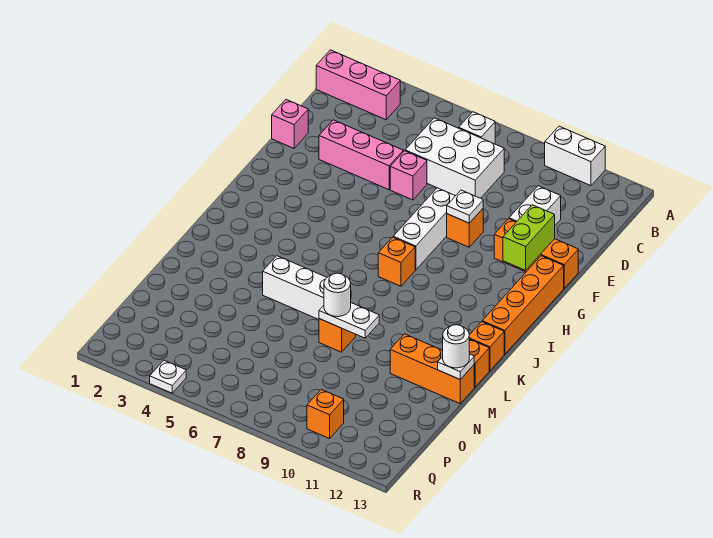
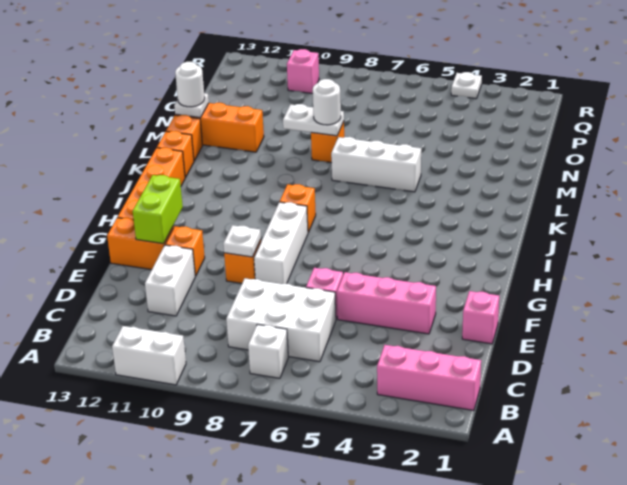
orange 1x1 brick [307,389,344,439] -> pink 1x1 brick [287,49,319,94]

